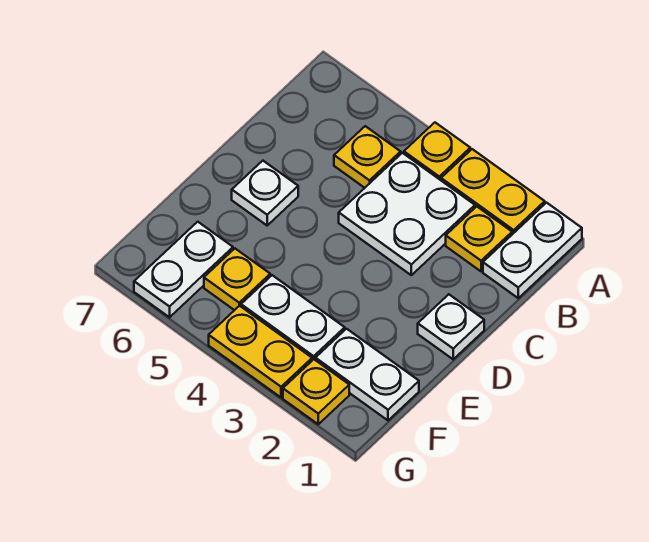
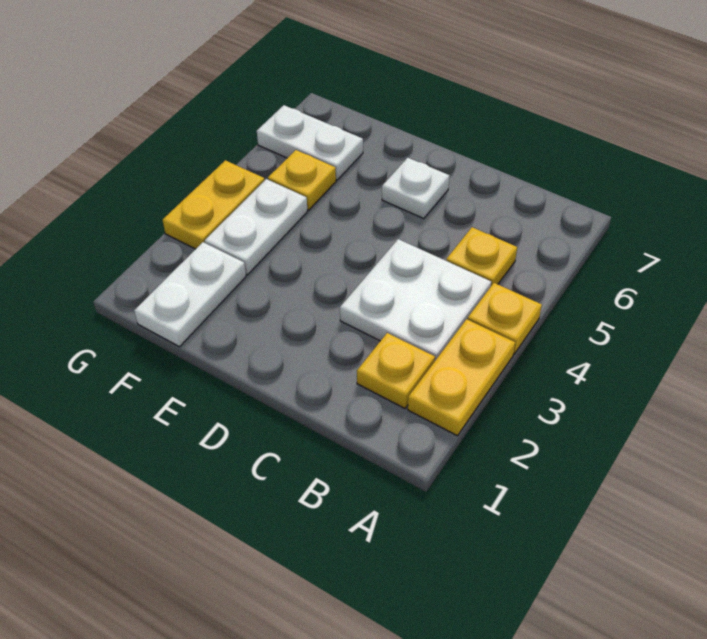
white 1x2 plate [483,203,582,298] -> none
white 1x1 plate [418,294,484,359] -> none
yellow 1x1 plate [283,360,349,424] -> none

